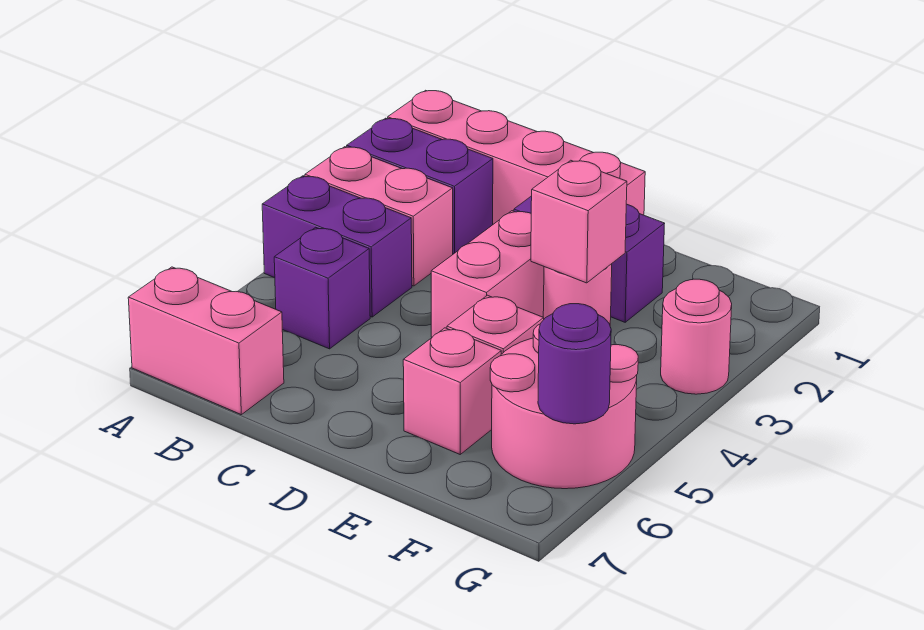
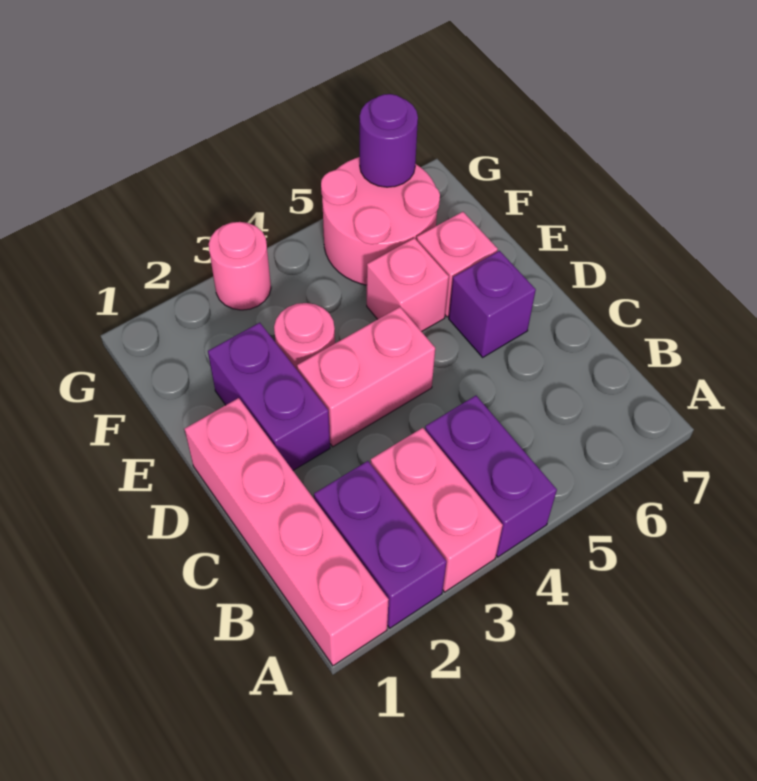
pink 1x2 brick [128,267,284,415] -> none
purple 1x1 brick [274,227,370,349] -> purple 1x1 brick moved to [449,251,536,357]
pink 1x1 brick [531,160,627,283] -> none

